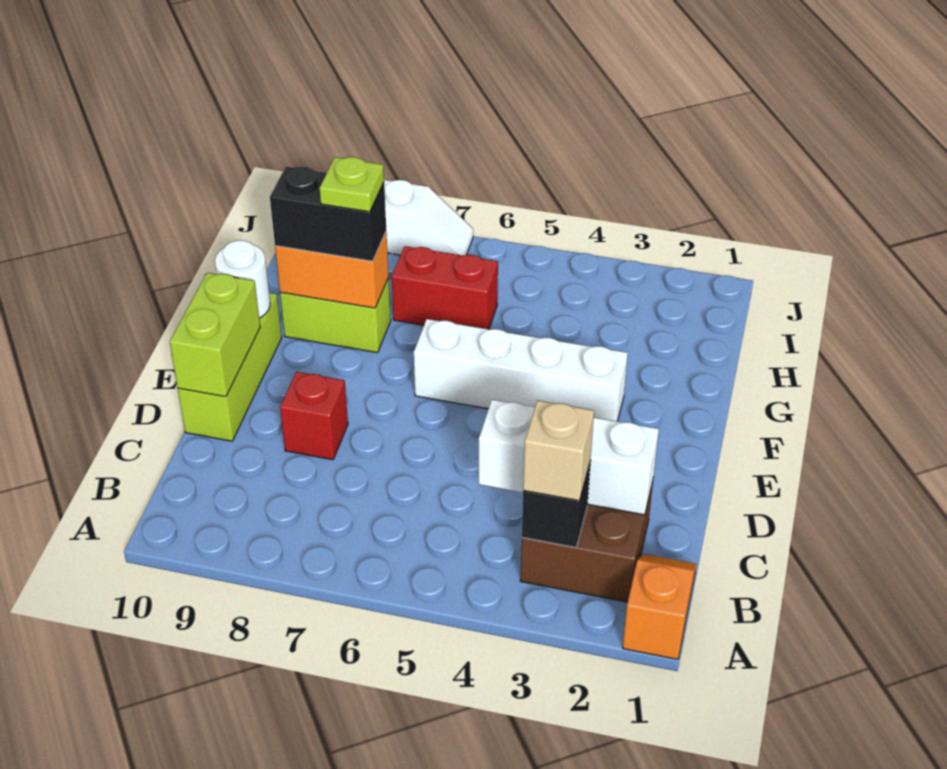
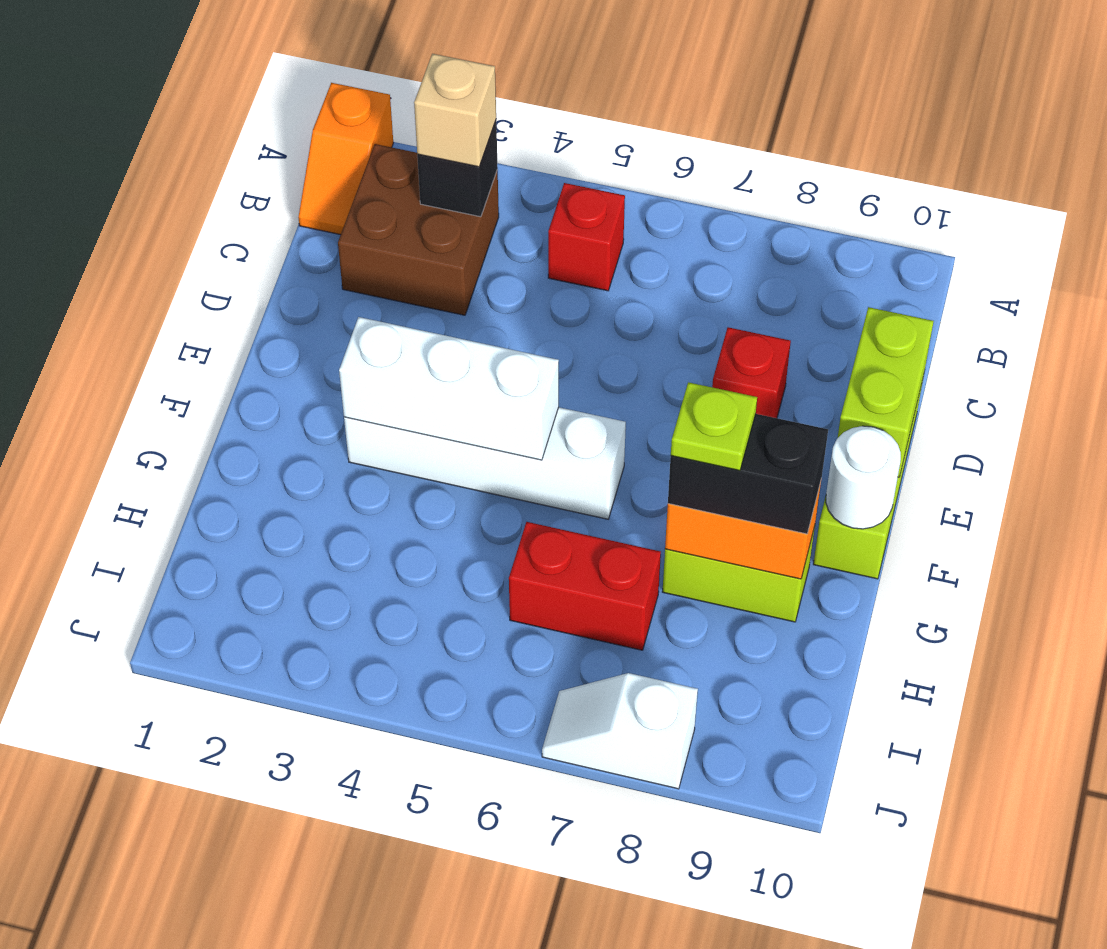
none -> red 1x1 brick [548,183,625,291]
white 1x3 brick [479,400,659,515] -> white 1x3 brick moved to [339,317,559,460]

